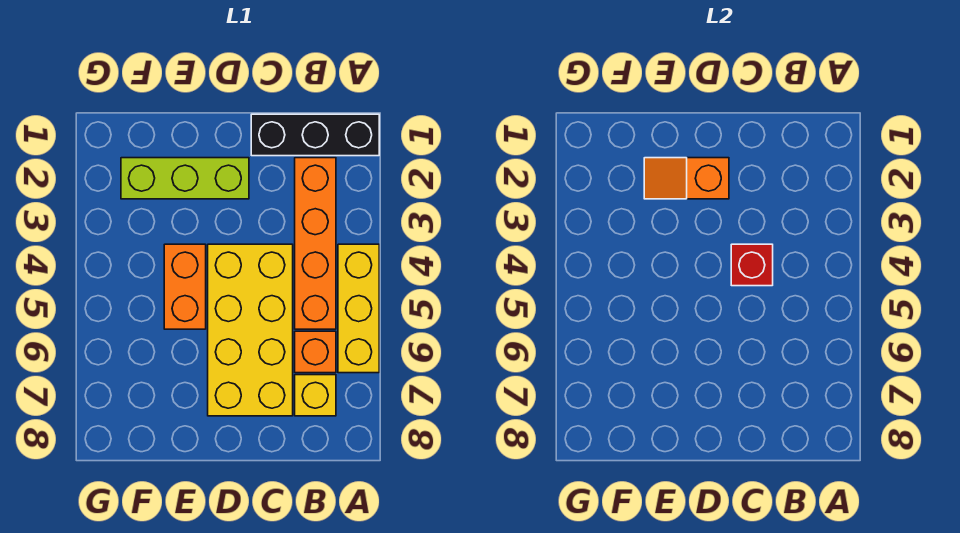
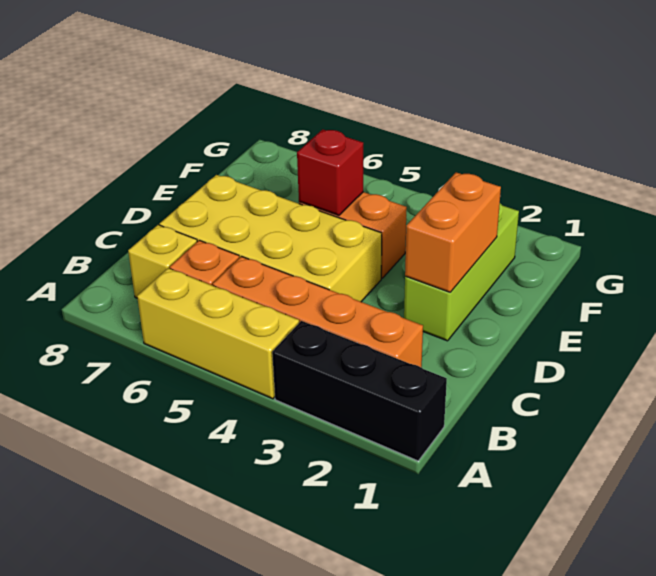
black 1x3 brick [251,114,379,156] -> black 1x3 brick turned to [272,321,447,461]
red 1x1 brick [731,244,773,286] -> red 1x1 brick moved to [297,129,363,215]
orange 1x2 slope [644,158,729,199] -> orange 1x2 brick [405,172,501,292]

